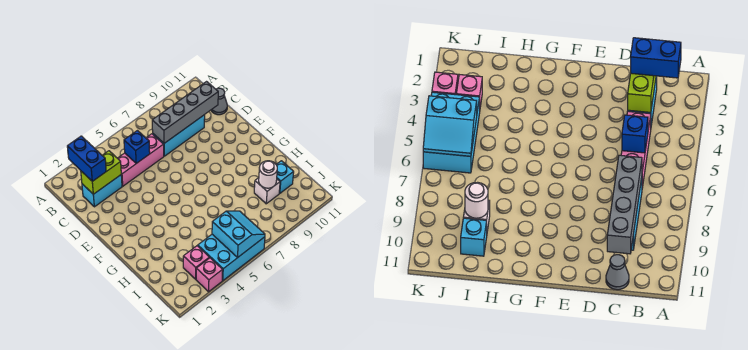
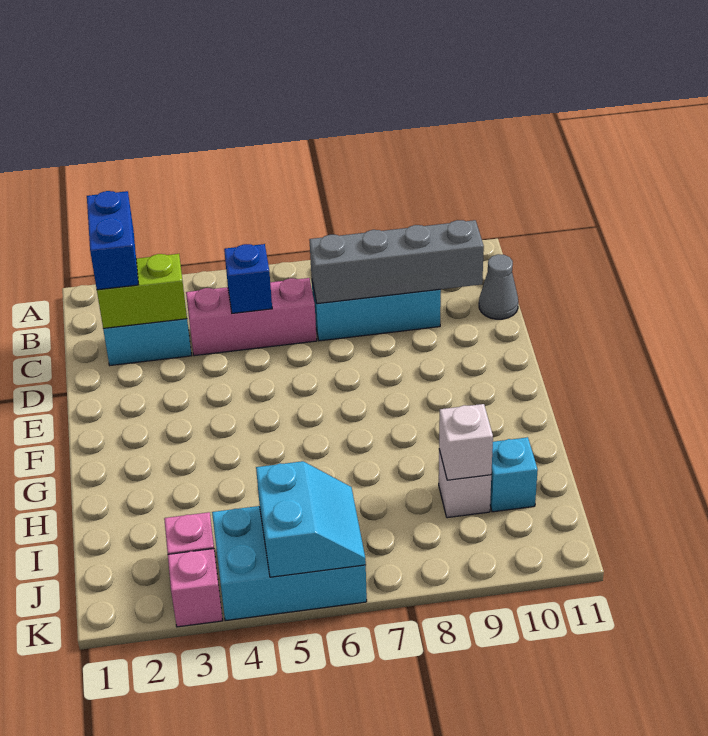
white 1x1 round brick [259,161,277,188] -> white 1x1 brick [439,404,493,480]

